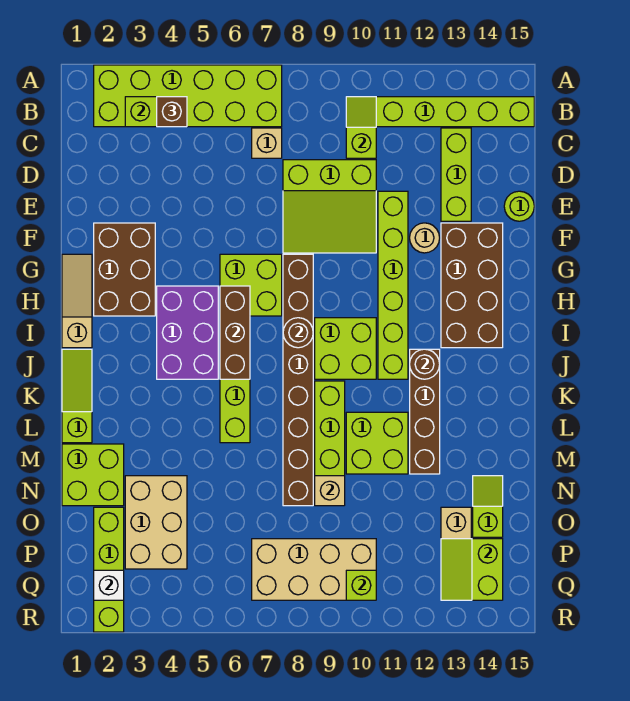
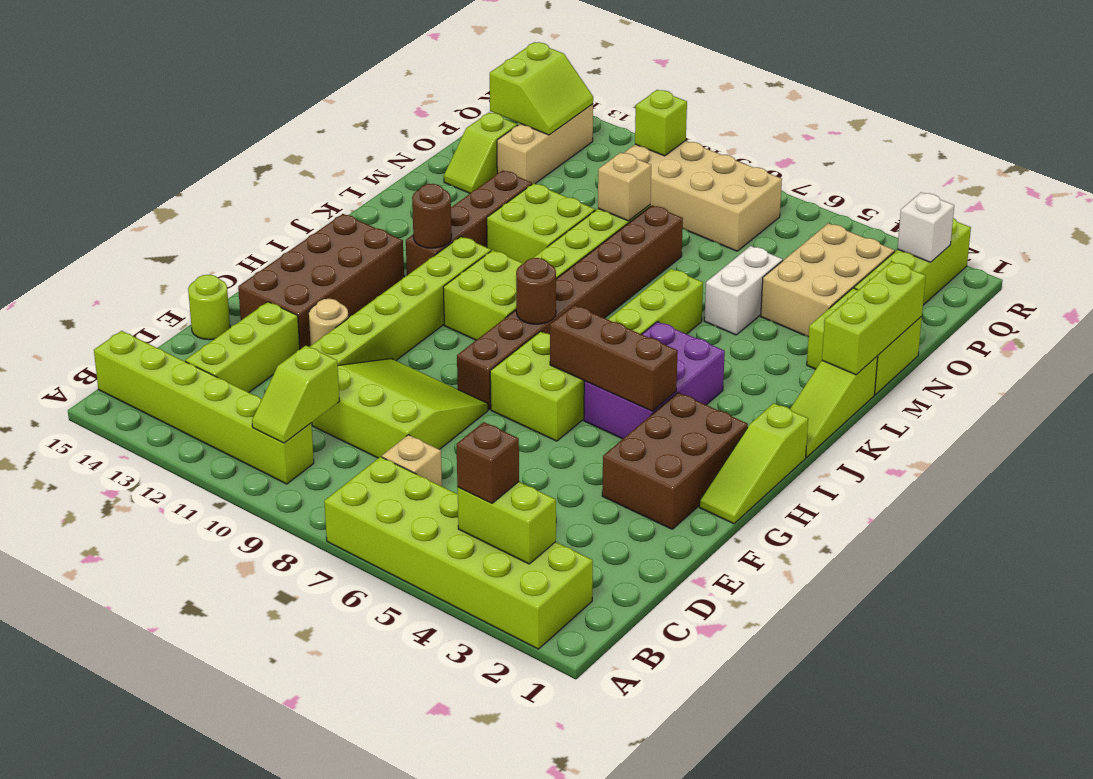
tan 1x3 slope [62,254,92,348] -> lime 1x3 slope [699,403,808,524]
brown 1x3 brick [220,286,250,379] -> brown 1x3 brick turned to [550,305,678,411]
none -> lime 1x3 brick [822,262,926,375]
none -> white 1x2 brick [704,246,783,335]

